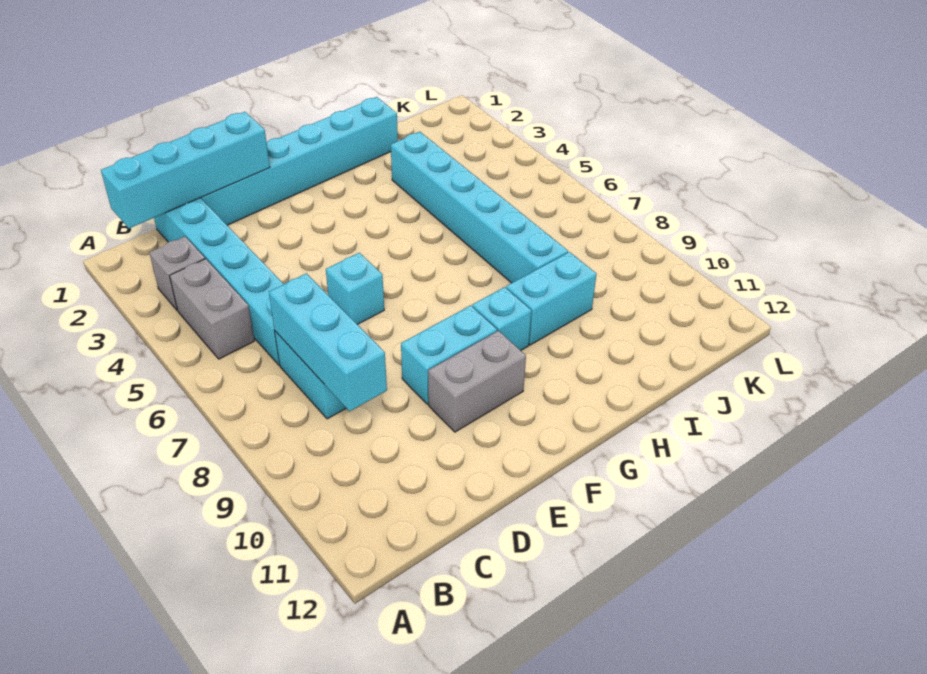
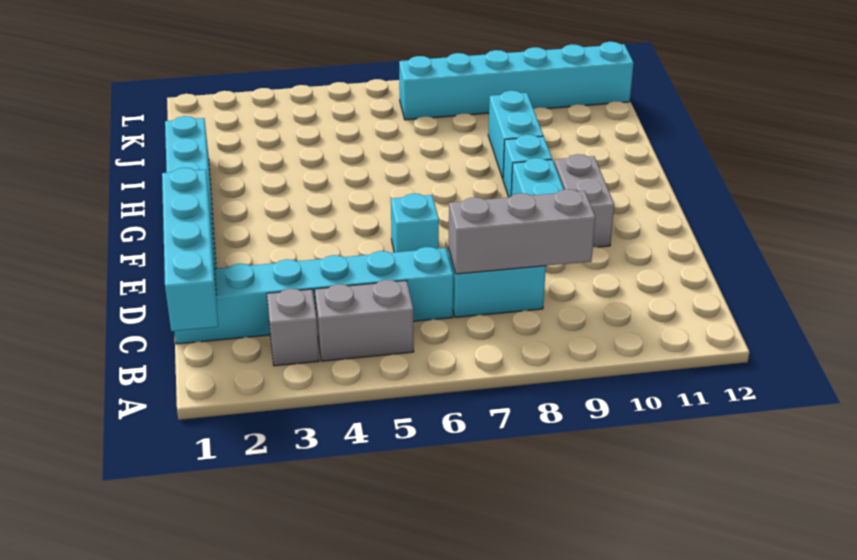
cyan 1x3 brick [269,273,387,411] -> grey 1x3 brick [448,189,595,274]
cyan 1x6 brick [391,132,568,283] -> cyan 1x6 brick moved to [399,42,634,120]

